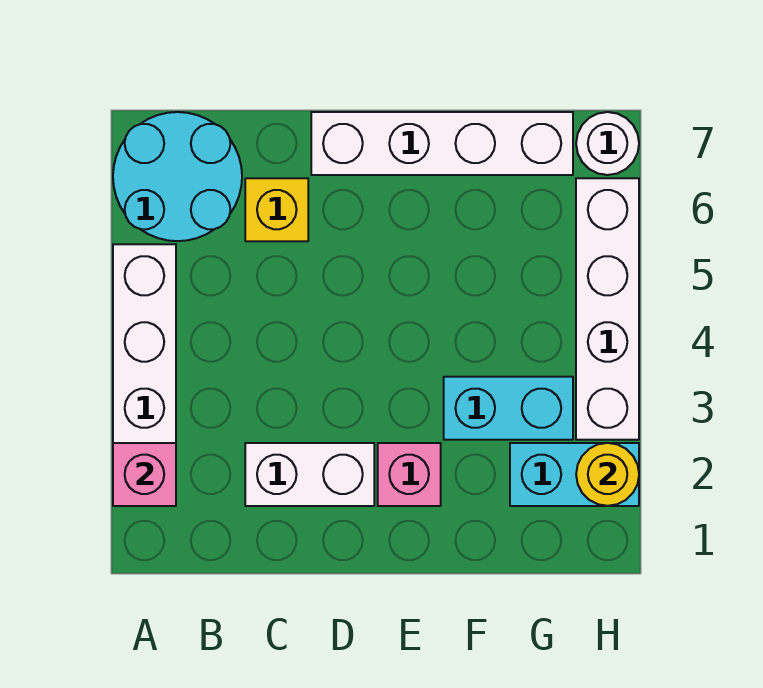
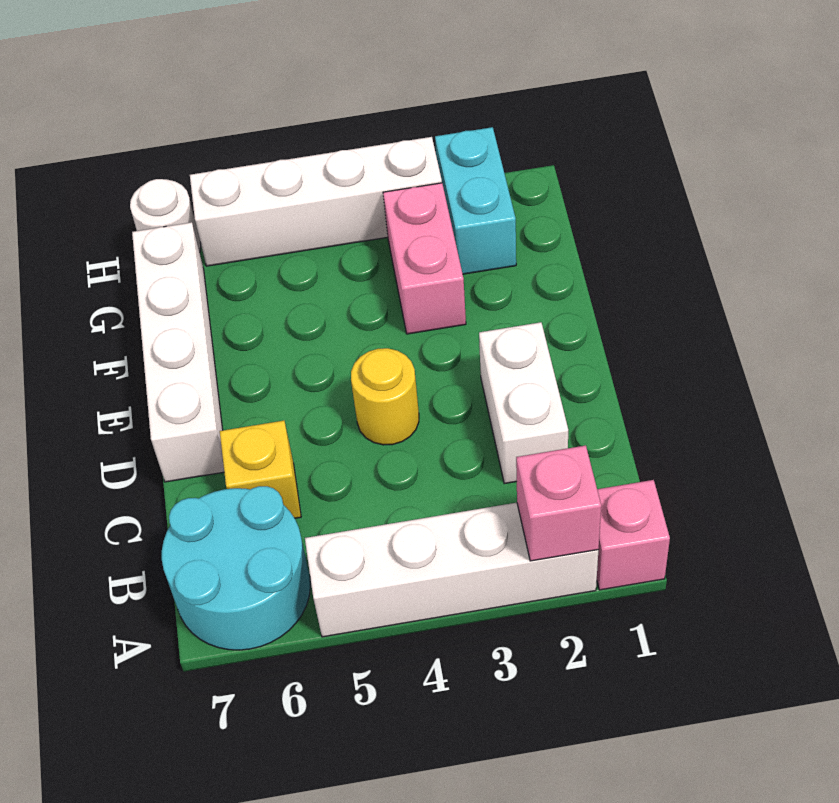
pink 1x1 brick [378,443,441,506] -> pink 1x1 brick moved to [597,480,670,590]
cyan 1x2 brick [444,377,573,440] -> pink 1x2 brick [383,183,466,334]
yellow 1x1 round brick [576,443,639,506] -> yellow 1x1 round brick moved to [351,348,419,445]

